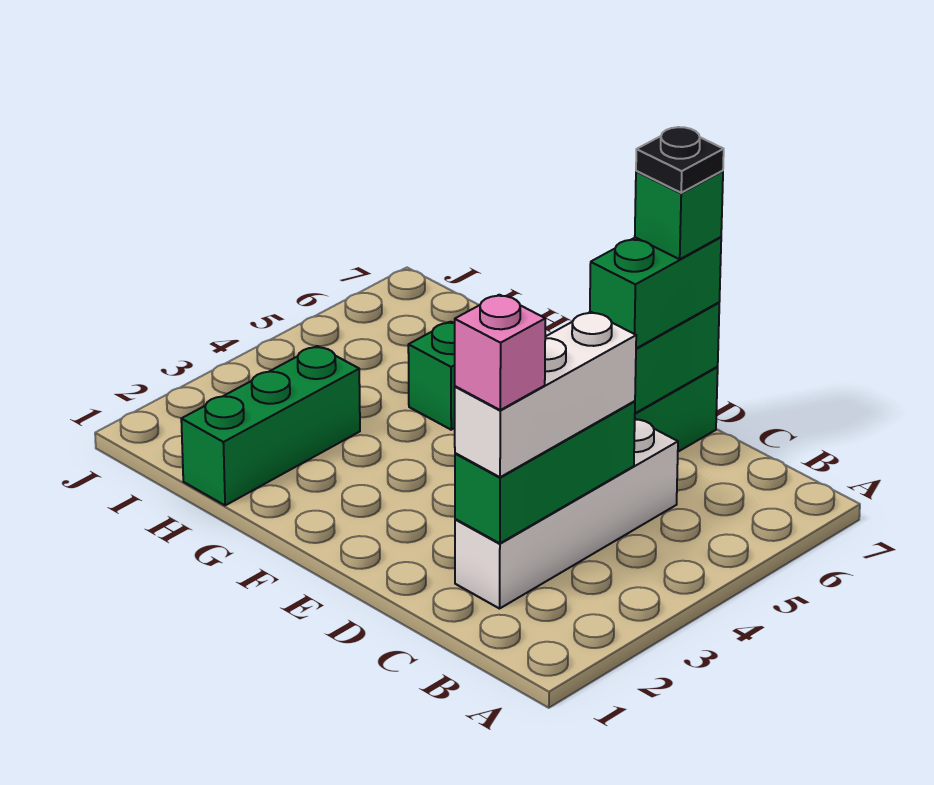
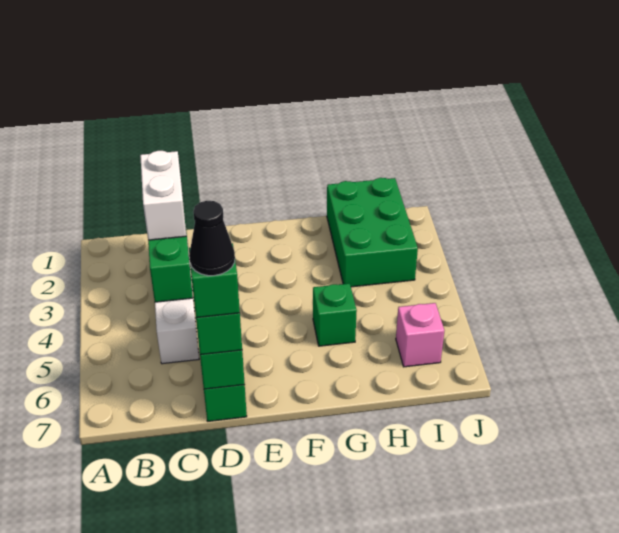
white 1x3 brick [455,312,636,477] -> white 1x2 brick [140,151,186,240]
pink 1x1 brick [455,295,545,410] -> pink 1x1 brick moved to [396,303,445,367]
black 1x1 plate [636,127,724,193] -> black 1x1 cone [189,201,235,276]
green 1x3 brick [181,346,360,505] -> green 2x3 brick [327,178,418,287]

